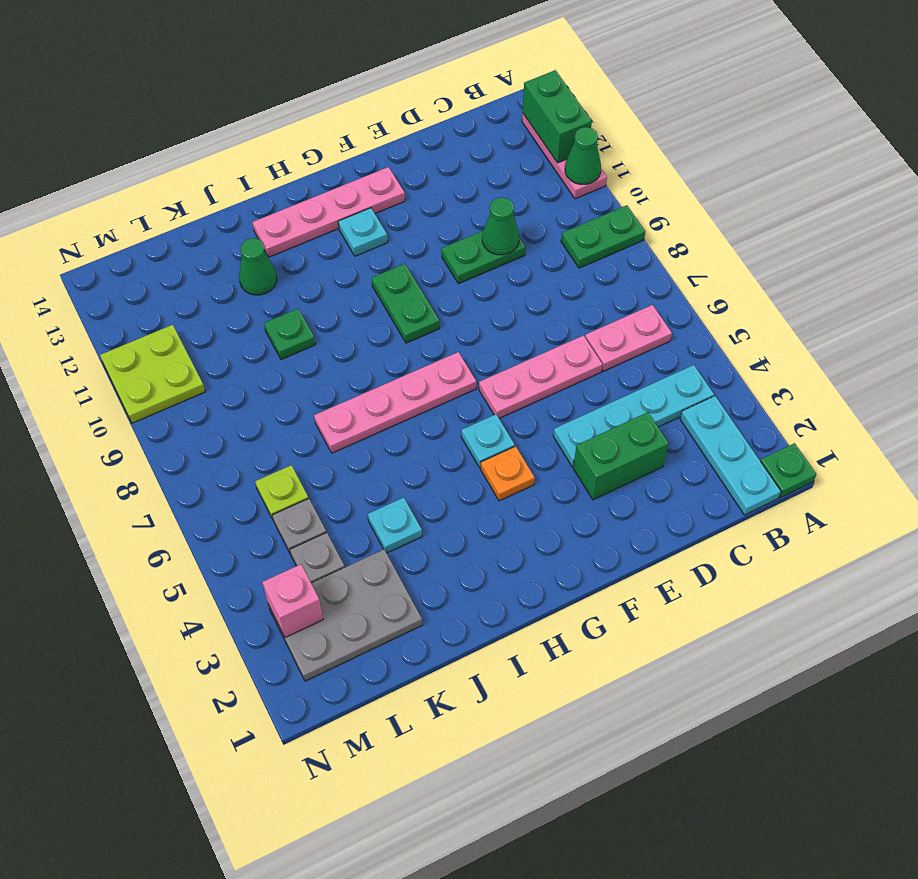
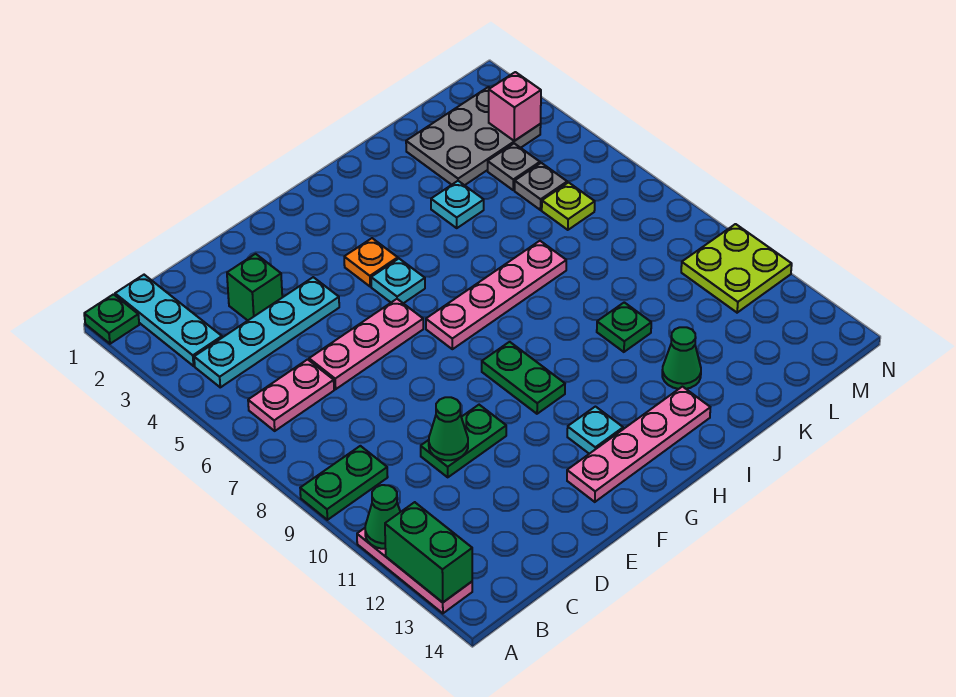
green 1x2 brick [573,412,669,500] -> green 1x1 brick [227,254,282,320]

